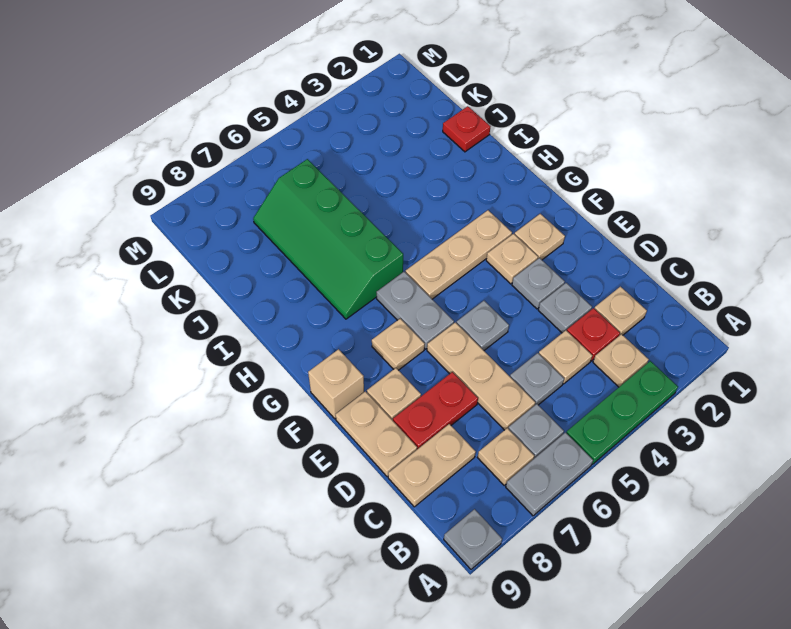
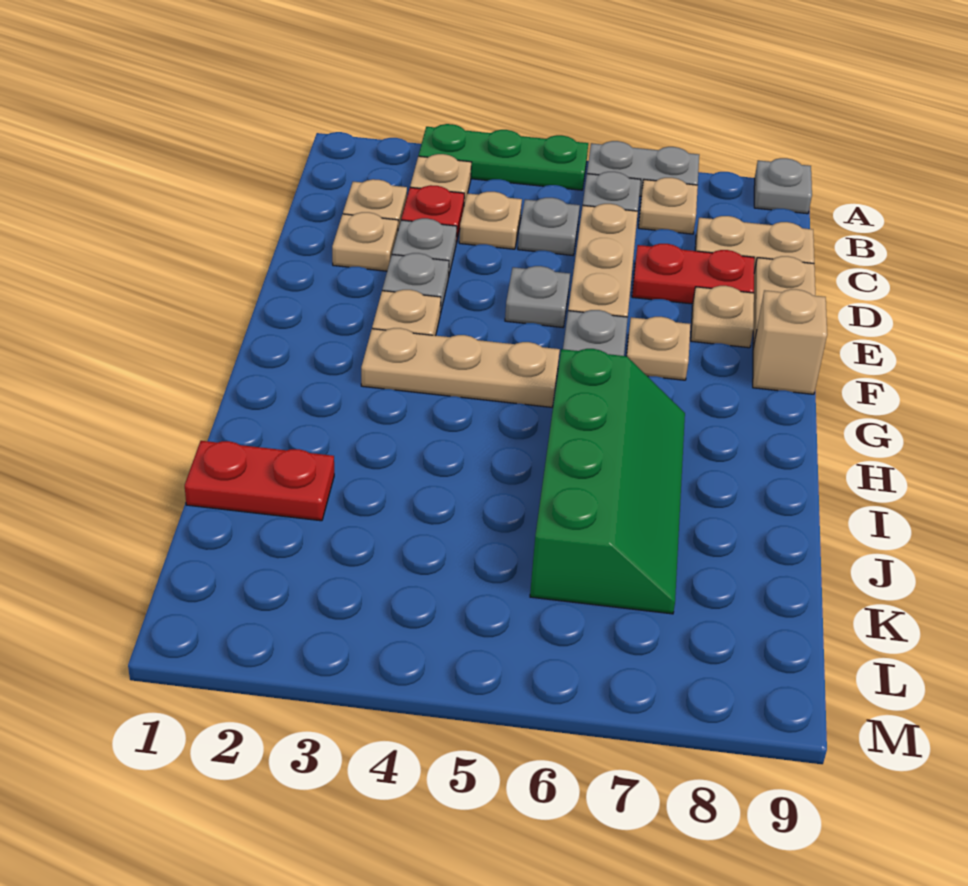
tan 1x1 plate [514,214,565,260] -> tan 1x1 plate moved to [332,212,398,271]
red 1x1 plate [443,106,490,152] -> red 1x2 plate [185,441,334,521]

